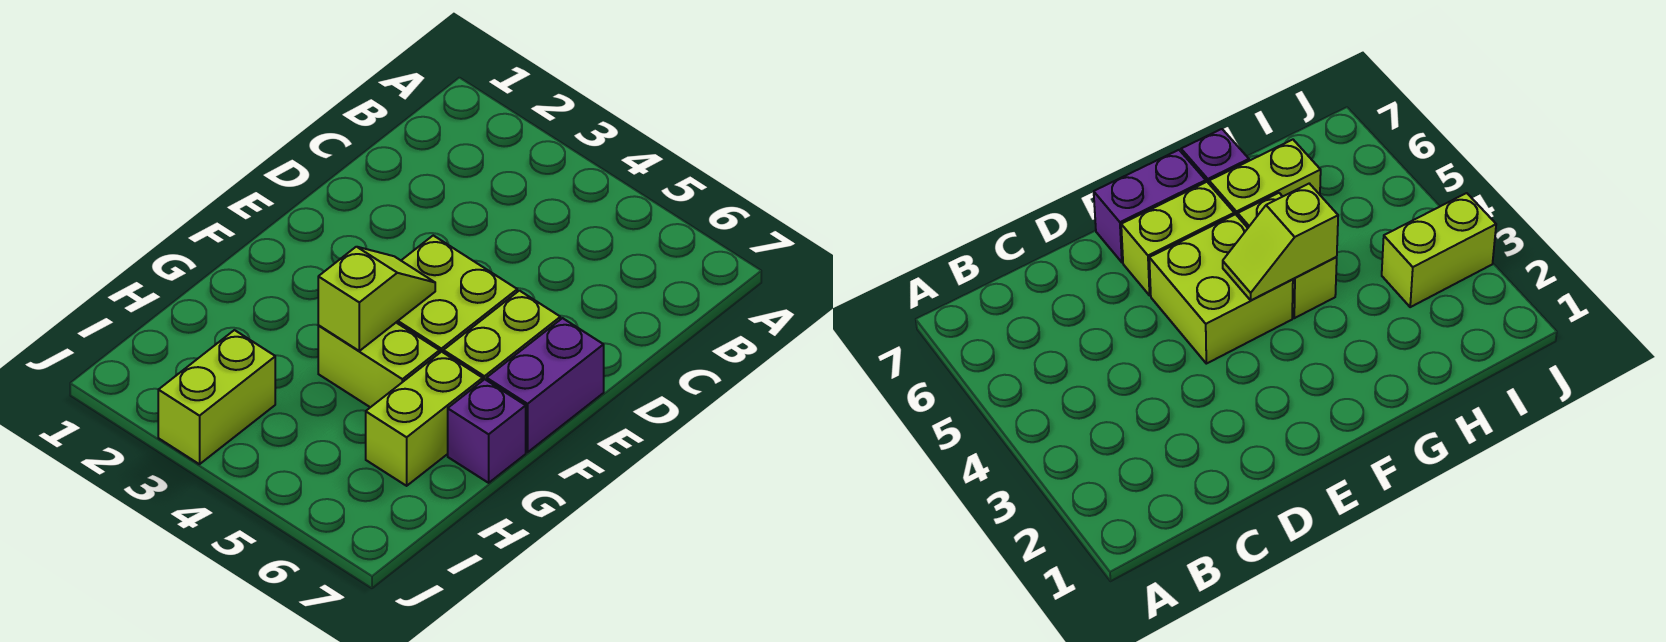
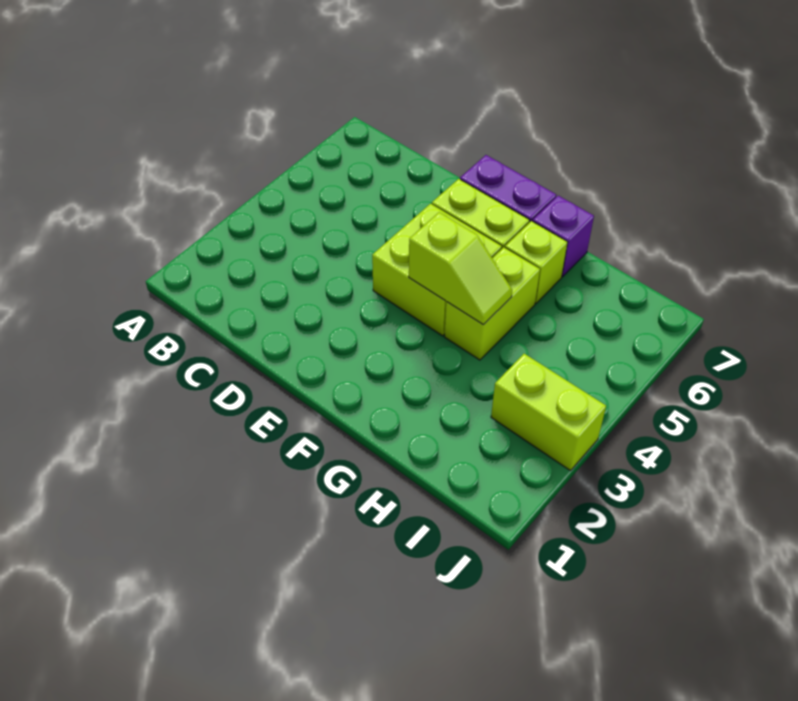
lime 1x2 slope [318,247,435,351] -> lime 1x2 slope turned to [409,212,512,325]
lime 1x2 brick [366,352,483,486] -> lime 1x1 brick [505,221,568,303]

